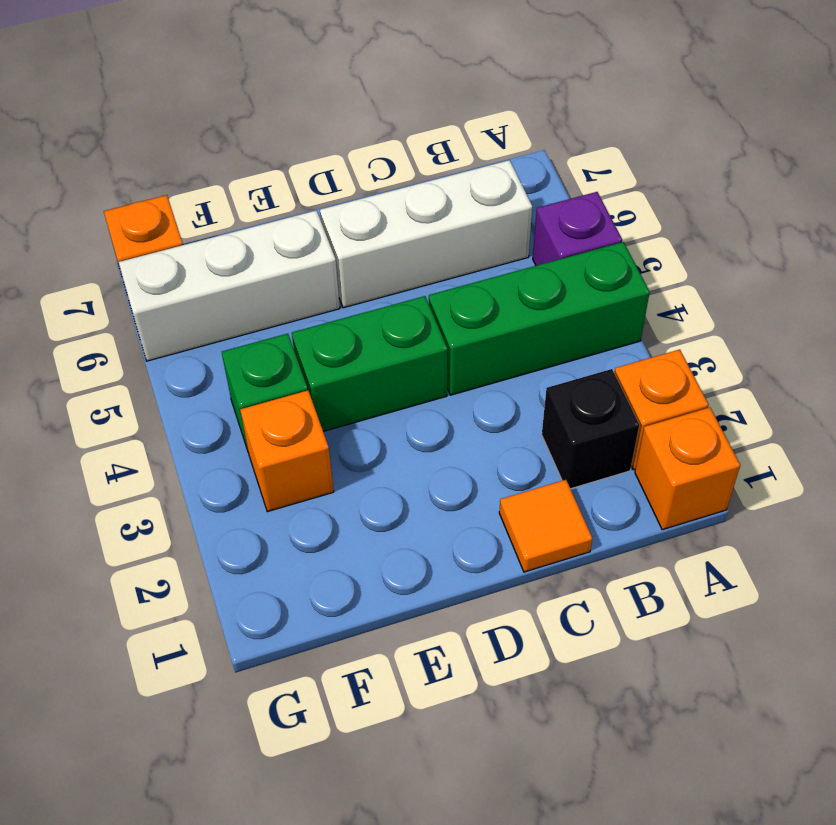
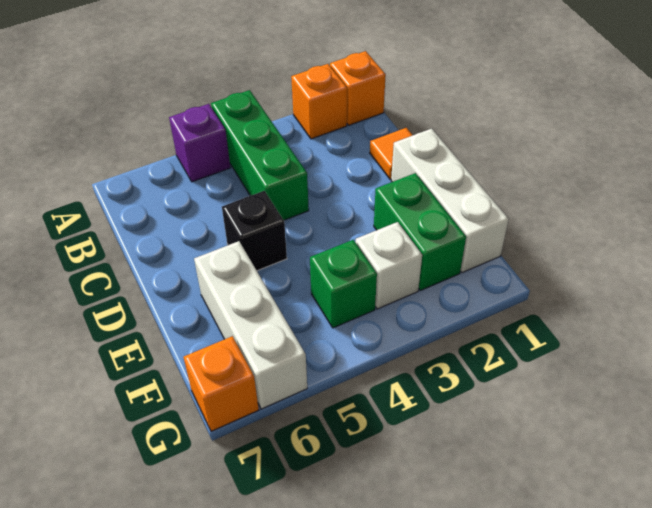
black 1x1 brick [542,369,639,489] -> black 1x1 brick moved to [222,191,287,271]
white 1x3 brick [320,160,532,308] -> white 1x3 brick moved to [391,129,509,273]
green 1x2 brick [292,296,448,432] -> green 1x2 brick moved to [374,173,466,290]
orange 1x1 brick [240,390,334,512] -> white 1x1 brick [355,222,422,309]

